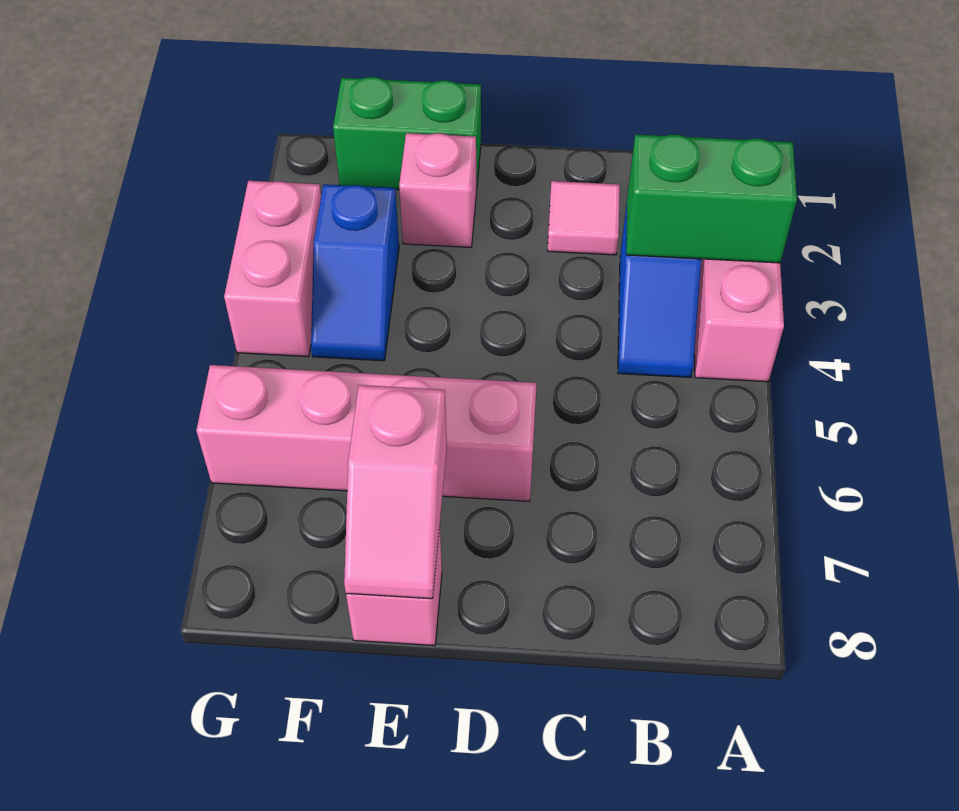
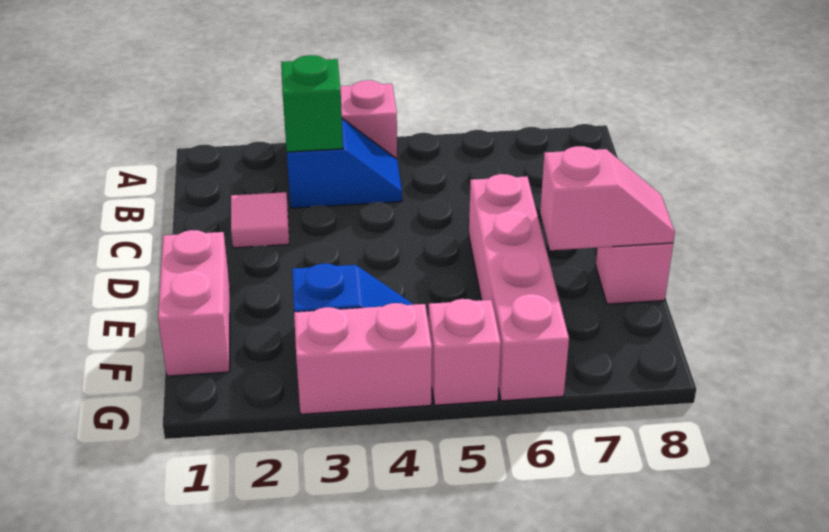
green 1x2 brick [626,134,797,263] -> green 1x1 brick [281,55,343,152]
green 1x2 brick [333,77,481,193] -> pink 1x2 brick [158,230,230,376]
pink 1x1 brick [399,133,476,247] -> pink 1x1 brick moved to [428,299,501,405]

